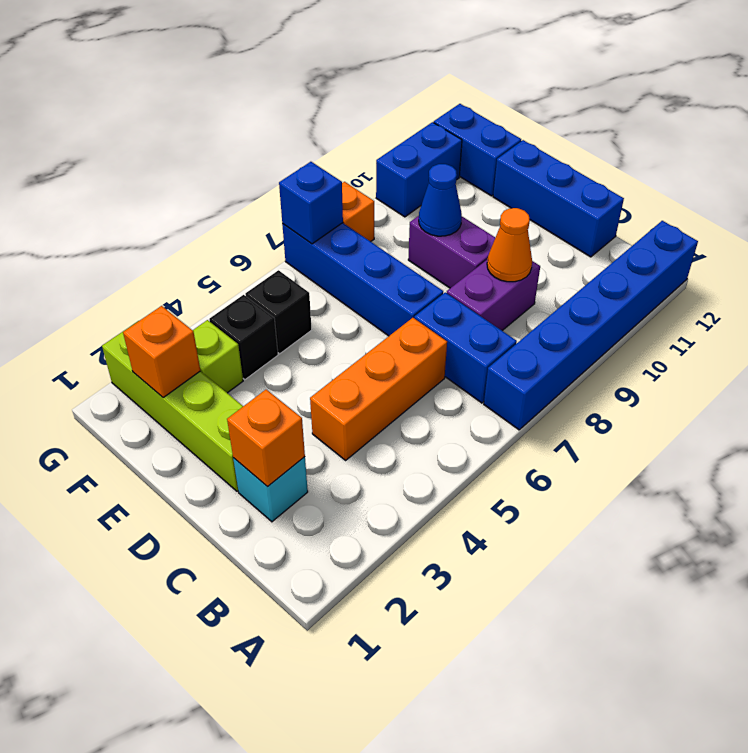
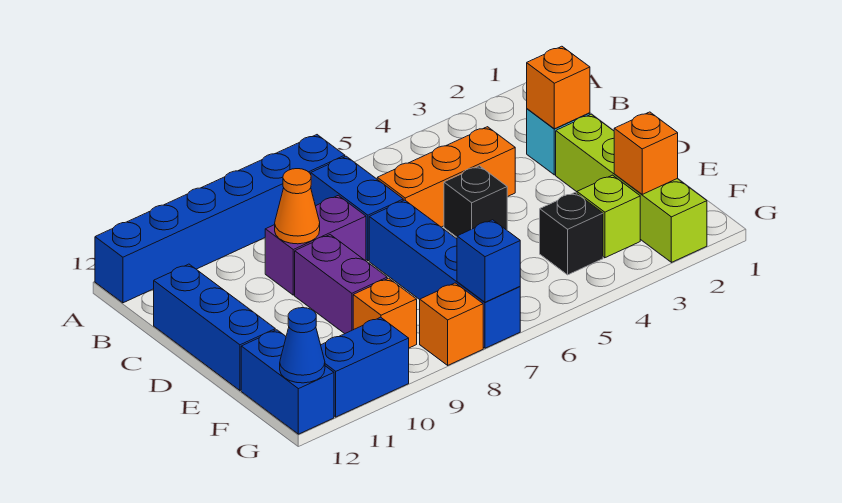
blue 1x1 cone [419,164,462,236] -> blue 1x1 cone moved to [280,308,325,383]
black 1x1 brick [245,270,312,354] -> black 1x1 brick moved to [444,166,507,237]
none -> orange 1x1 brick [353,278,417,348]

